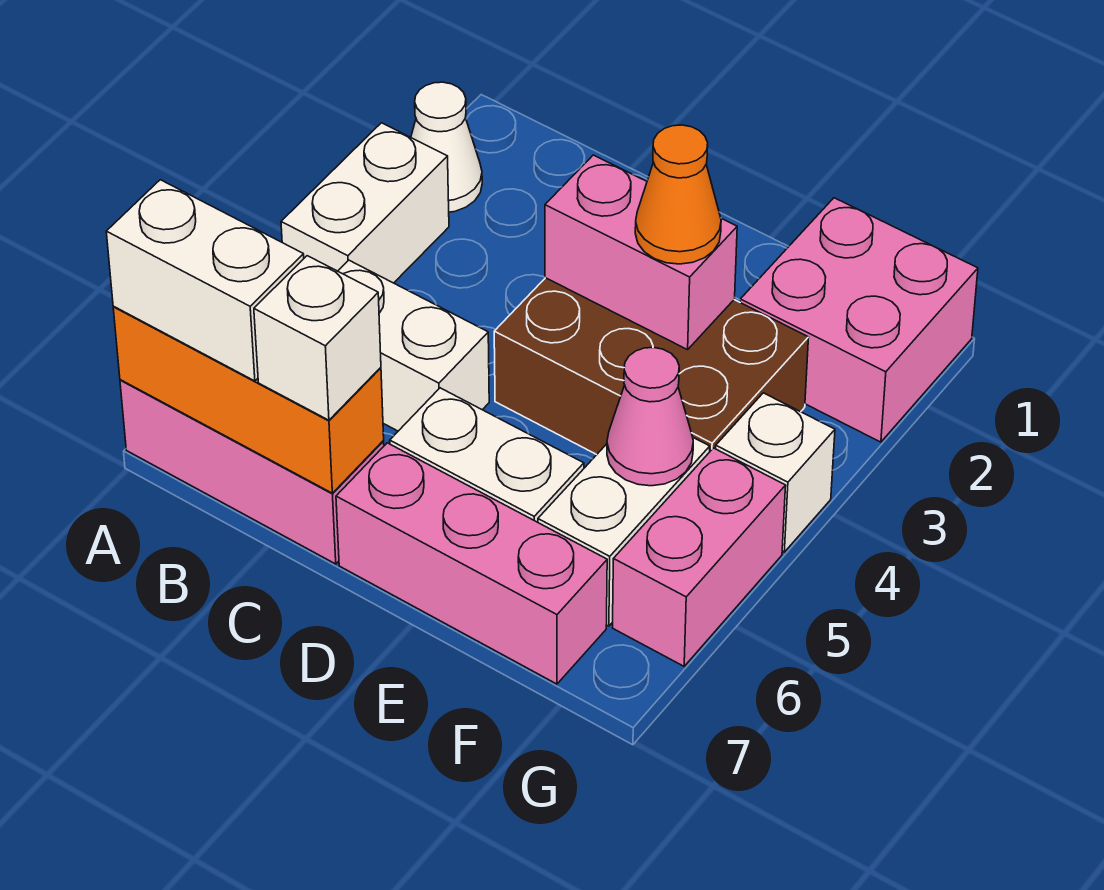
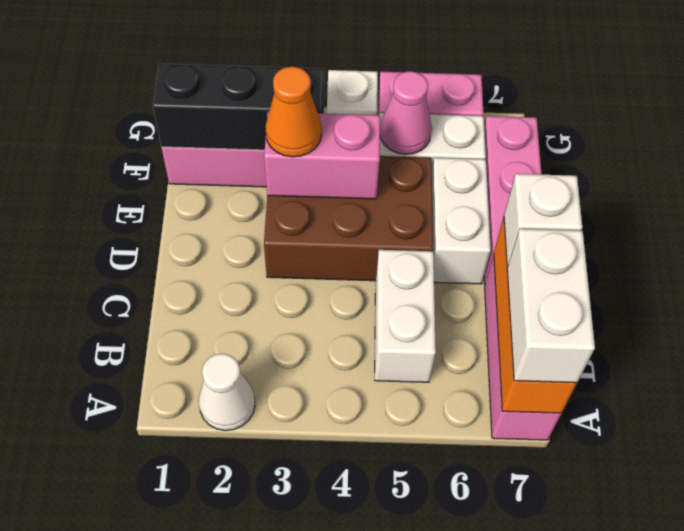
white 1x2 brick [281,123,449,283] -> none
brown 2x3 brick [494,278,809,455] -> brown 2x3 brick turned to [264,156,433,281]
pink 1x2 brick [545,155,737,350] -> pink 1x2 brick turned to [264,112,380,199]
none -> black 1x3 brick [153,64,324,150]

